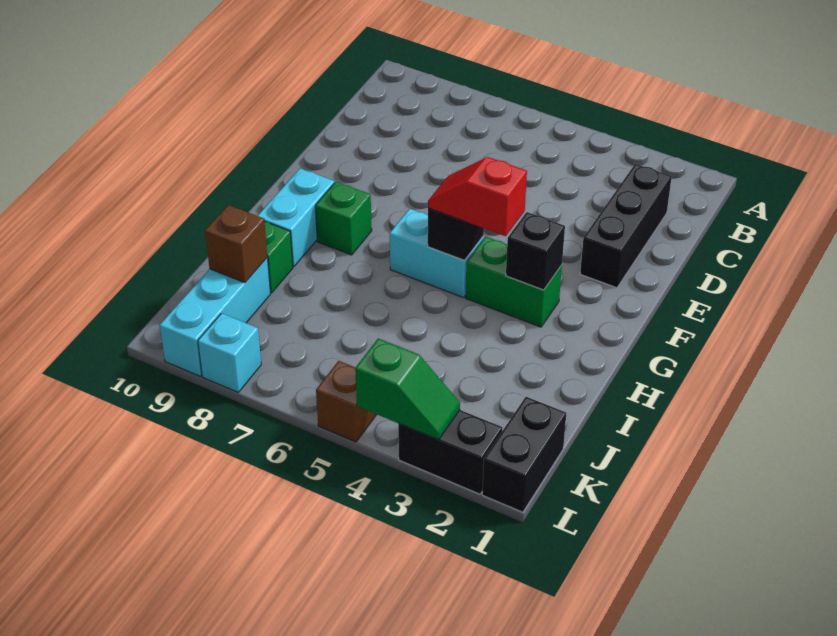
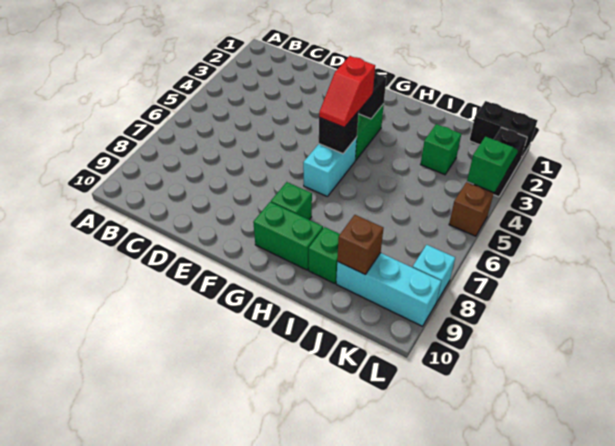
black 1x3 brick [580,164,672,288] -> none
cyan 1x2 brick [258,169,334,267] -> green 1x2 brick [253,202,323,270]
none -> green 1x1 brick [421,124,461,175]

